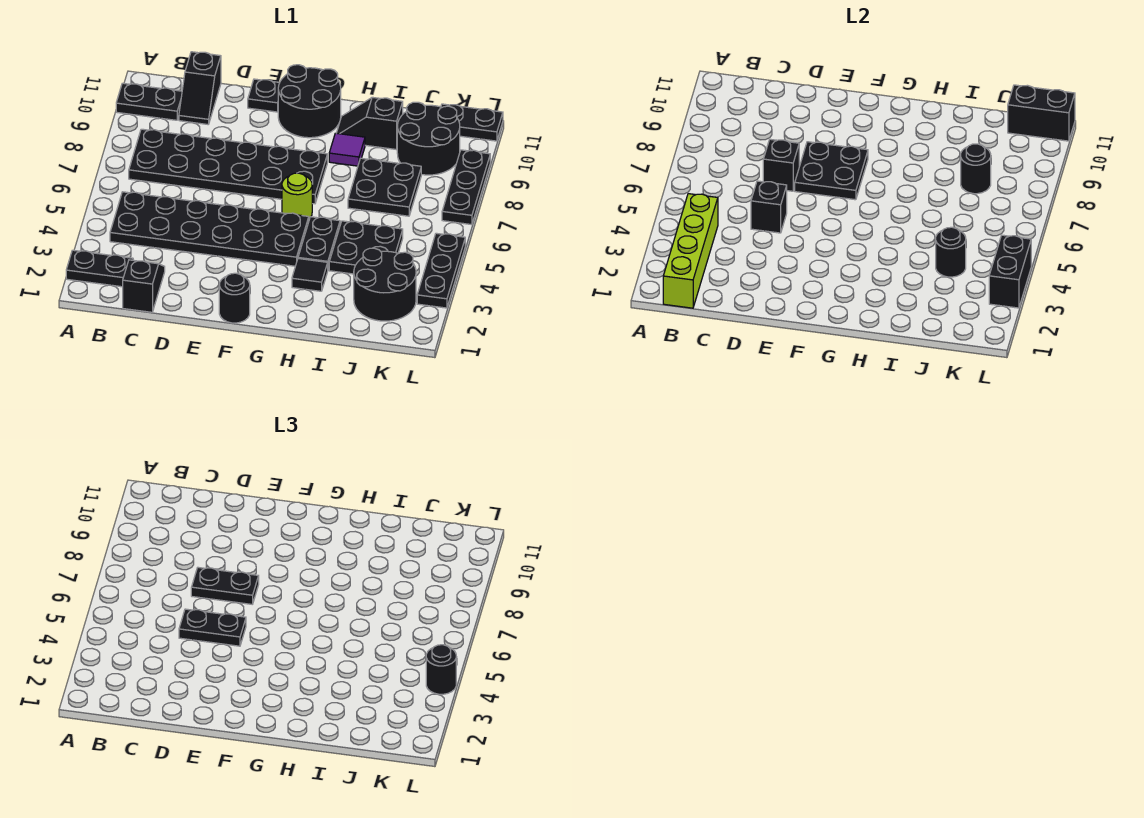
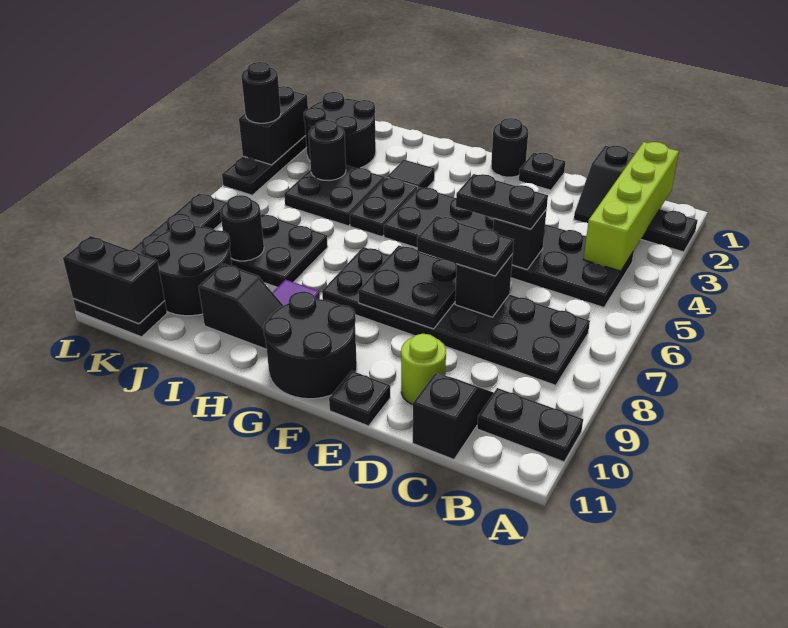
none -> black 1x1 plate [519,153,565,190]
lime 1x1 round brick [282,173,312,219] -> lime 1x1 round brick moved to [401,334,446,405]

